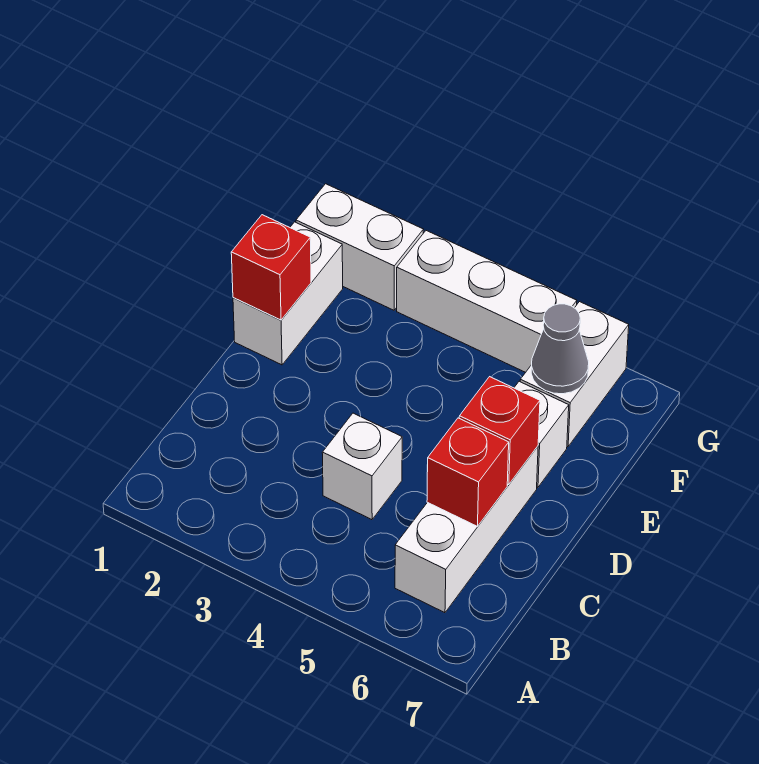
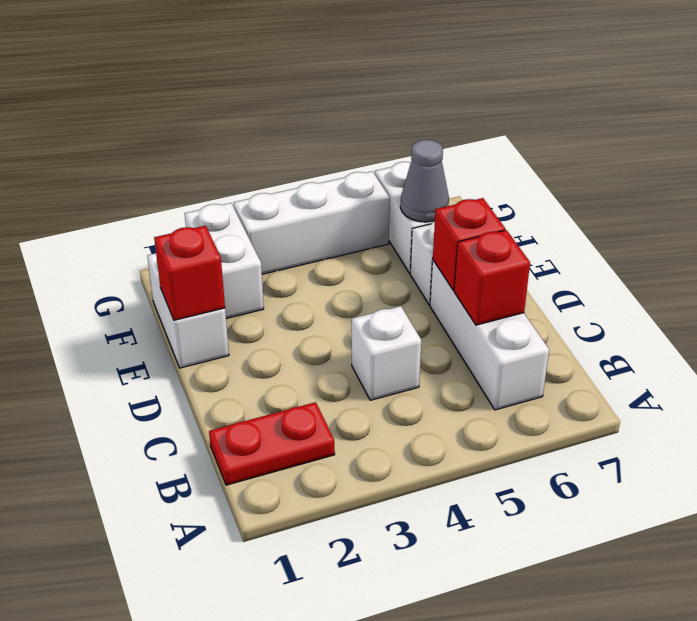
none -> red 1x2 plate [209,402,335,485]
white 1x2 brick [296,184,424,310] -> white 1x2 brick turned to [185,203,264,319]

